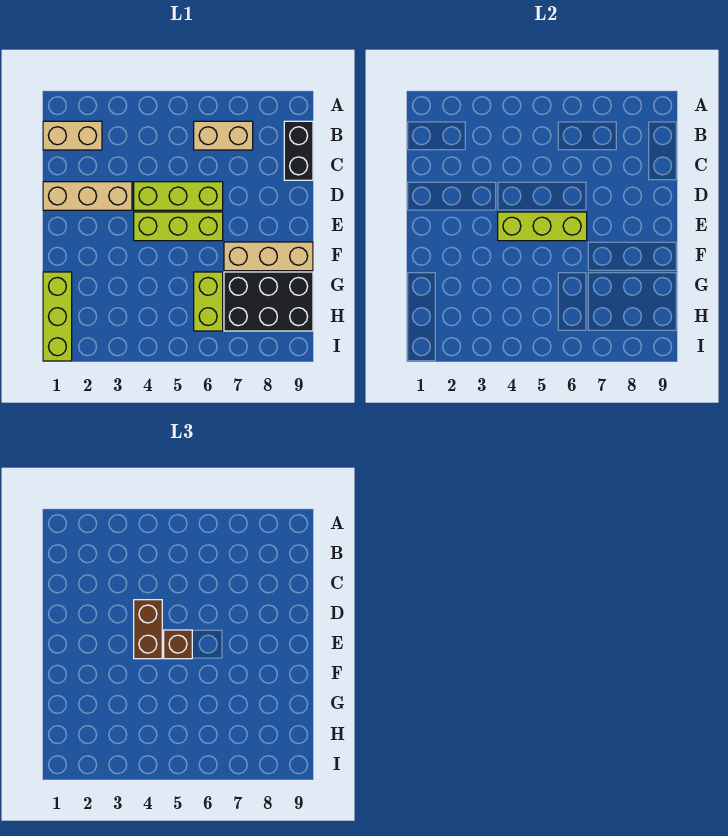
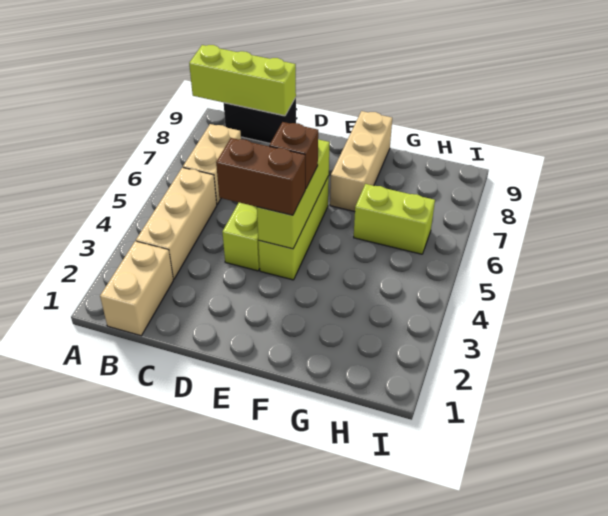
tan 1x3 brick [43,182,132,210] -> tan 1x3 brick moved to [136,167,217,279]
lime 1x3 brick [43,272,72,361] -> lime 1x3 brick moved to [189,45,296,116]
black 2x3 brick [224,272,313,331] -> none

